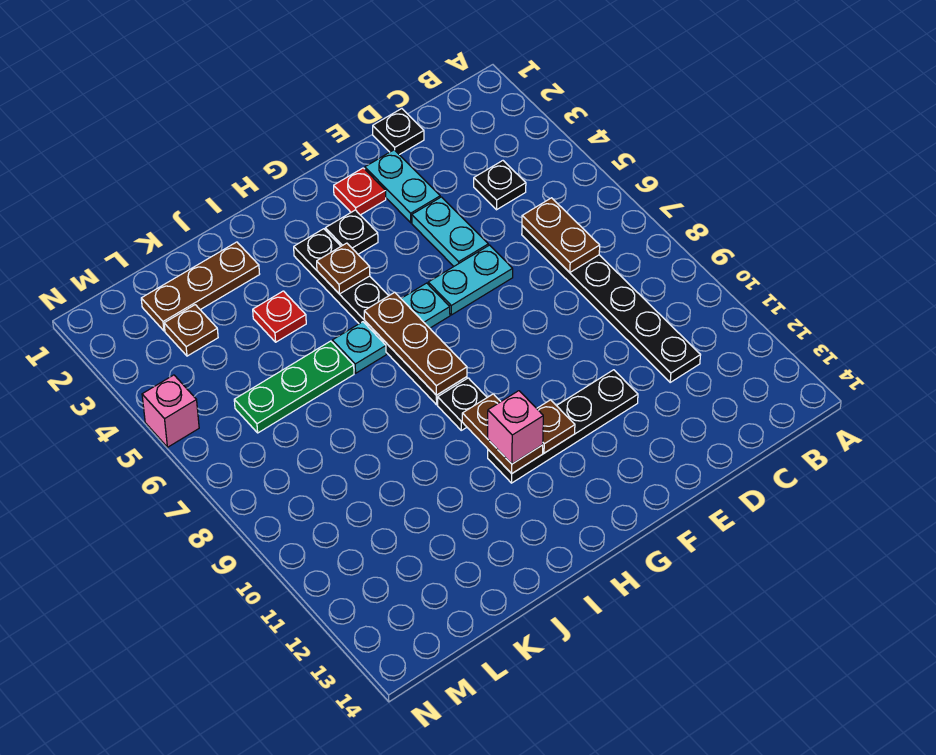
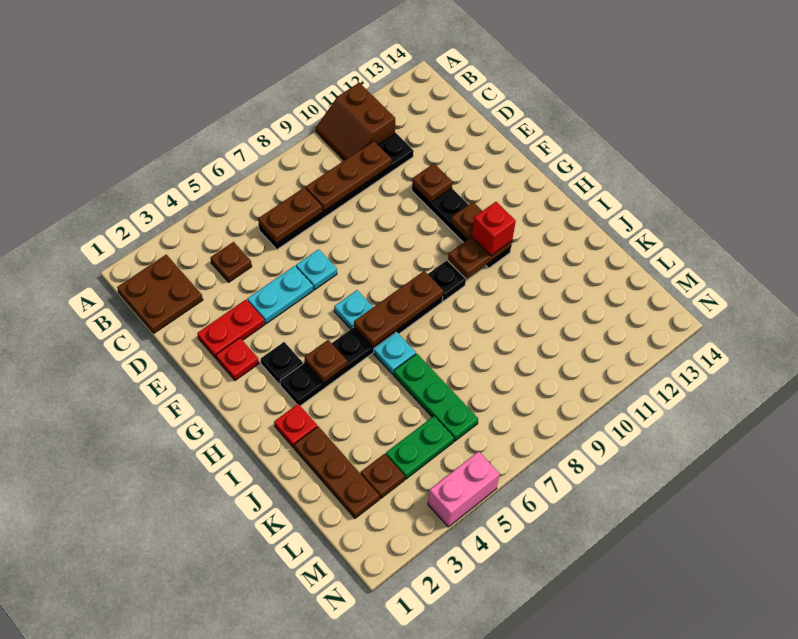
none -> brown 2x2 slope [316,83,395,160]
none -> brown 2x2 plate [117,255,203,333]
black 1x1 plate [474,161,526,210] -> brown 1x1 plate [210,242,252,282]
none -> brown 1x3 plate [306,141,392,211]
black 1x1 plate [373,109,424,155] -> none
cyan 1x2 plate [365,150,440,223] -> red 1x2 plate [197,300,265,359]
cyan 1x2 plate [428,245,513,315] -> cyan 1x1 plate [296,249,337,290]
none -> brown 1x1 plate [412,164,452,203]
pink 1x1 brick [488,391,543,464] -> red 1x1 brick [472,202,516,255]
red 1x1 plate [253,291,306,342] -> red 1x1 plate moved to [274,404,318,448]
none -> green 1x2 plate [386,416,454,479]
pink 1x1 brick [142,375,199,447] -> pink 1x2 brick [428,451,500,527]

